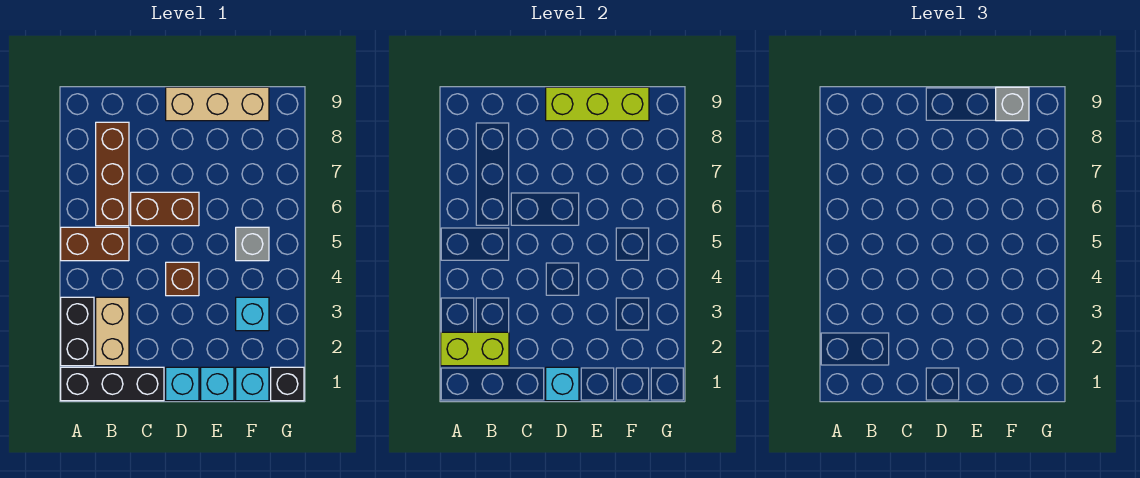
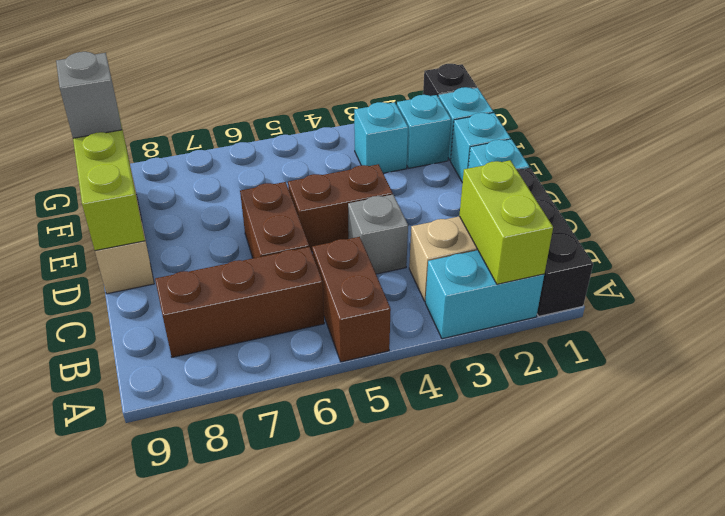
black 1x2 brick [61,297,94,366] -> cyan 1x2 brick [425,250,544,339]
cyan 1x1 brick [546,367,579,401] -> cyan 1x1 brick moved to [397,95,451,168]
brown 1x1 brick [166,262,199,296] -> brown 1x2 brick [288,164,393,252]
grey 1x1 brick [236,227,269,261] -> grey 1x1 brick moved to [348,195,408,274]

